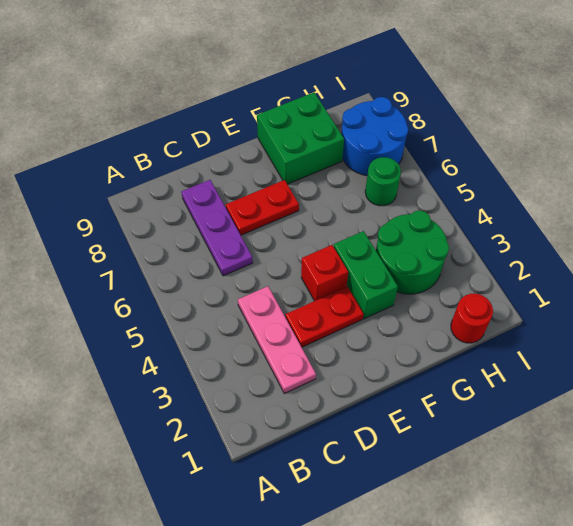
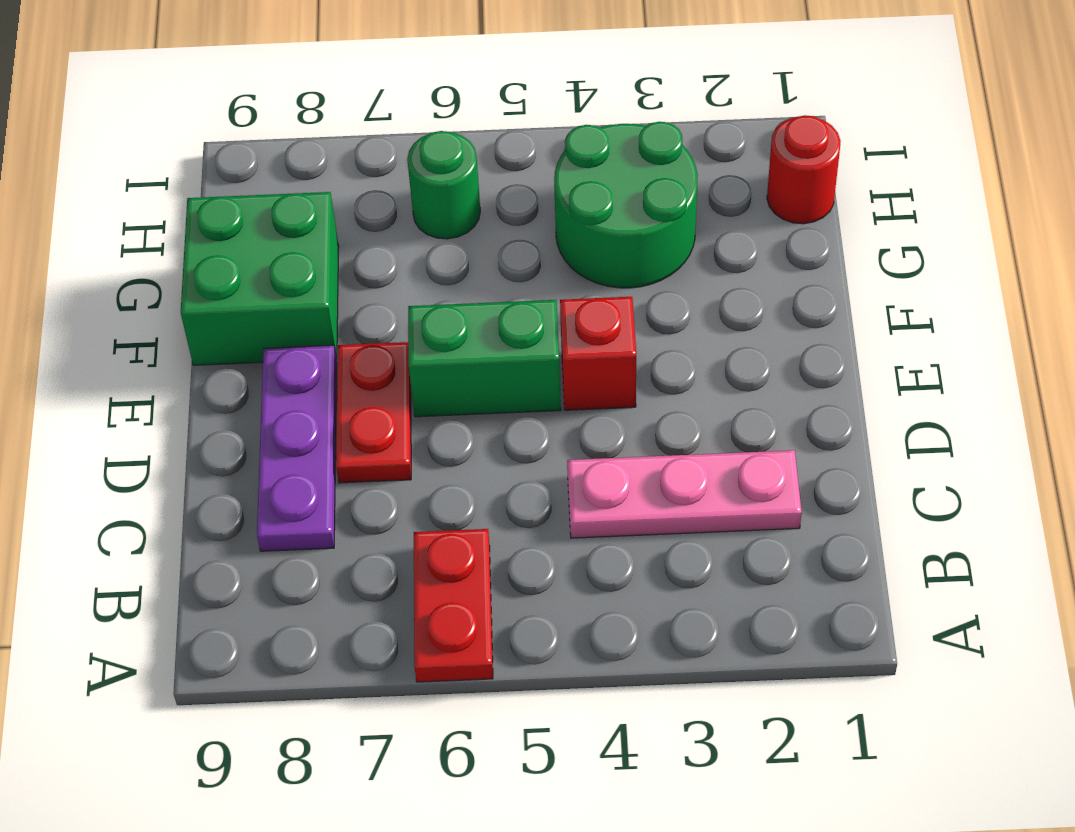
purple 1x3 plate [181,180,253,276] -> purple 1x3 plate turned to [257,345,337,551]
red 1x2 plate [285,287,363,347] -> red 1x2 plate moved to [414,529,493,682]
green 1x2 brick [334,231,398,319] -> green 1x2 brick moved to [408,300,561,417]
blue 2x2 round brick [342,97,408,176] -> none

